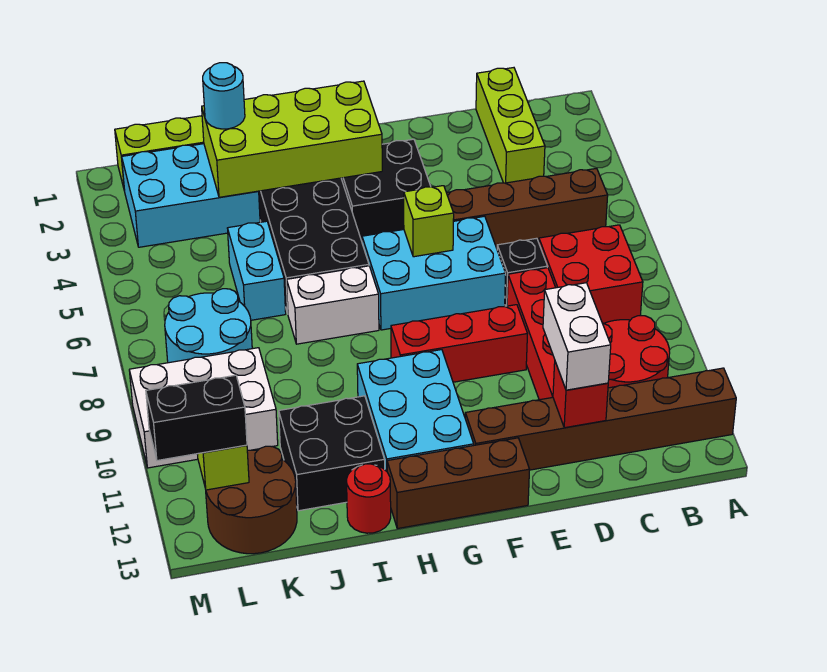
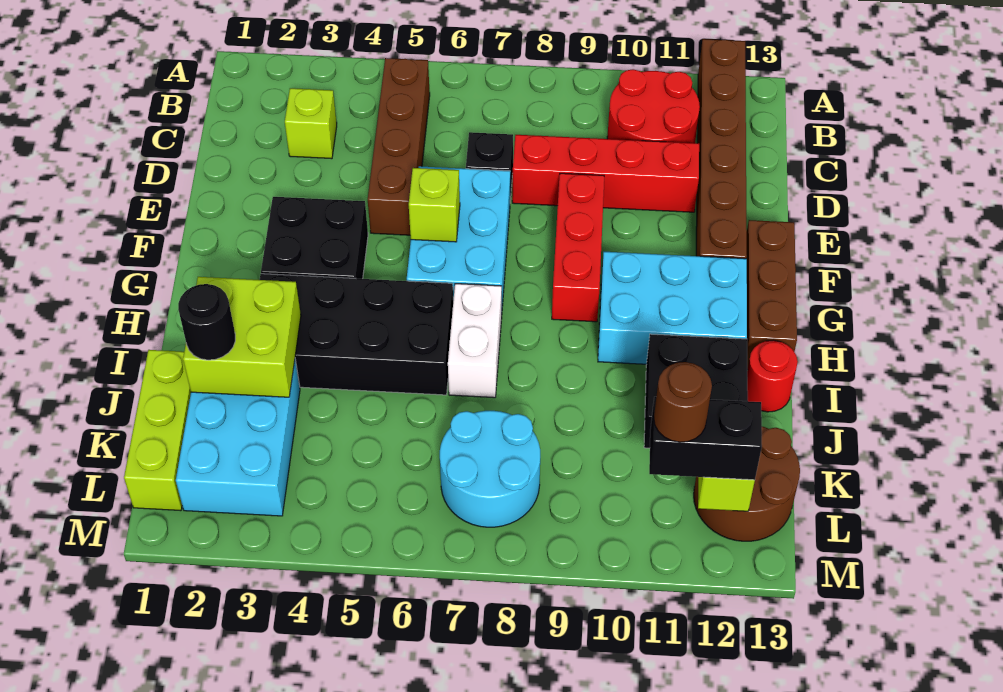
red 2x2 brick [539,225,643,323] -> none
lime 1x3 brick [476,68,545,183] -> lime 1x1 brick [285,88,337,159]
white 1x2 brick [543,283,611,390] -> none
red 1x1 brick [553,362,608,428] -> none
lime 2x4 brick [202,81,382,197] -> lime 2x2 brick [183,277,301,397]
cyan 1x1 round brick [203,63,245,129] -> black 1x1 round brick [178,284,235,360]
cyan 1x2 brick [228,221,286,320] -> none
white 2x3 brick [129,348,278,468] -> none
none -> brown 1x1 round brick [654,362,712,442]
black 1x2 brick [146,375,247,460] -> black 1x2 brick turned to [649,397,762,480]

